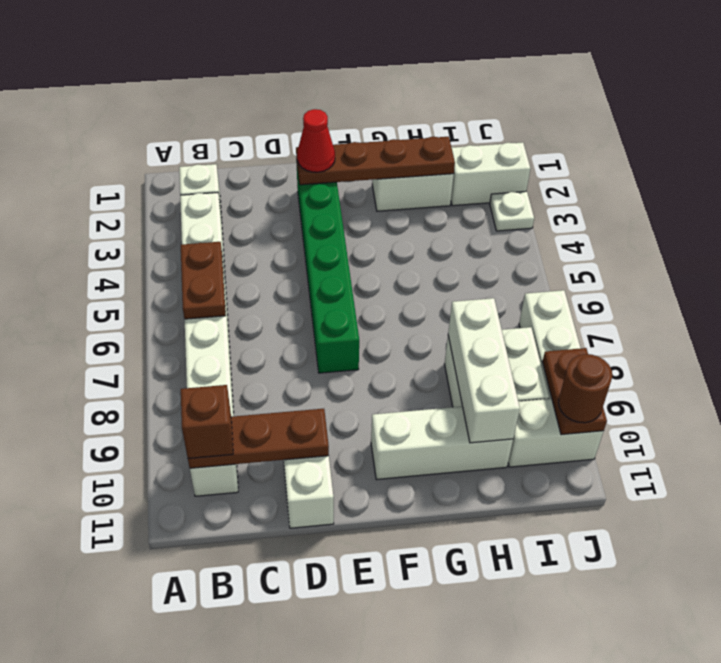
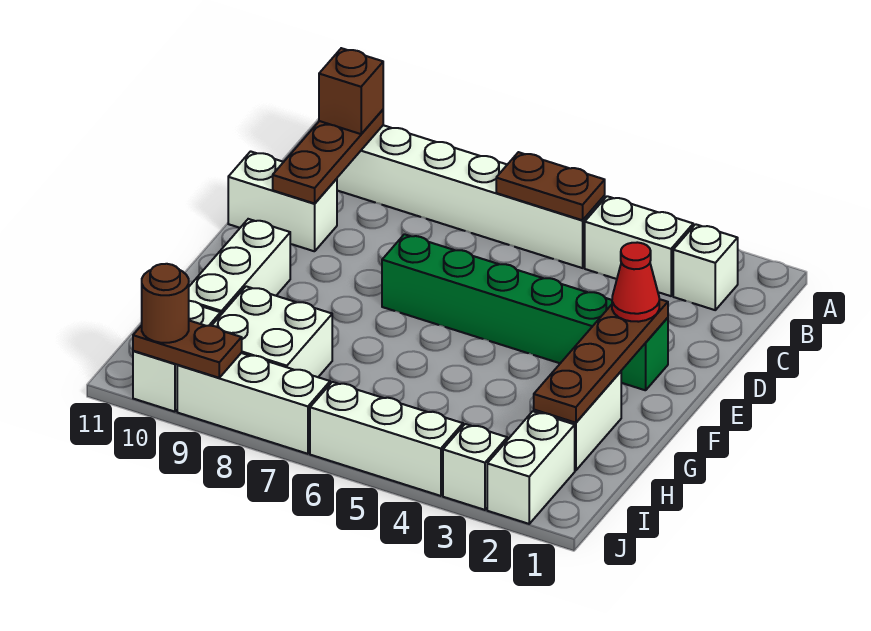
white 1x3 brick [448,298,520,443] -> white 1x3 brick moved to [310,382,463,496]
white 1x1 plate [490,191,534,231] -> white 1x1 brick [443,424,507,510]

